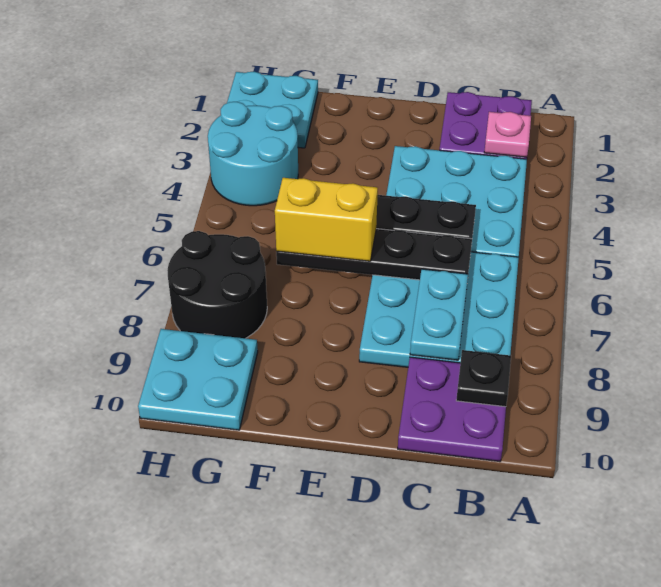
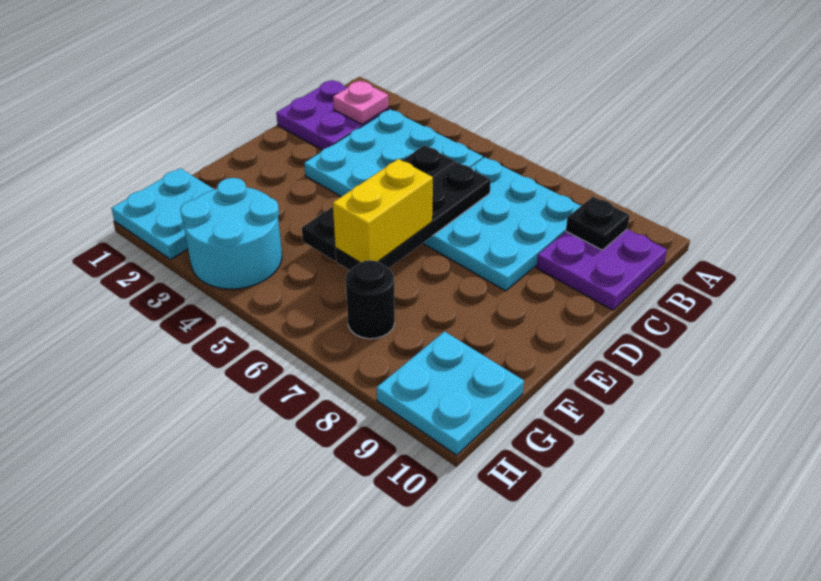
cyan 1x2 plate [410,269,468,360] -> none
black 2x2 round brick [167,231,267,338] -> black 1x1 round brick [346,260,395,339]

